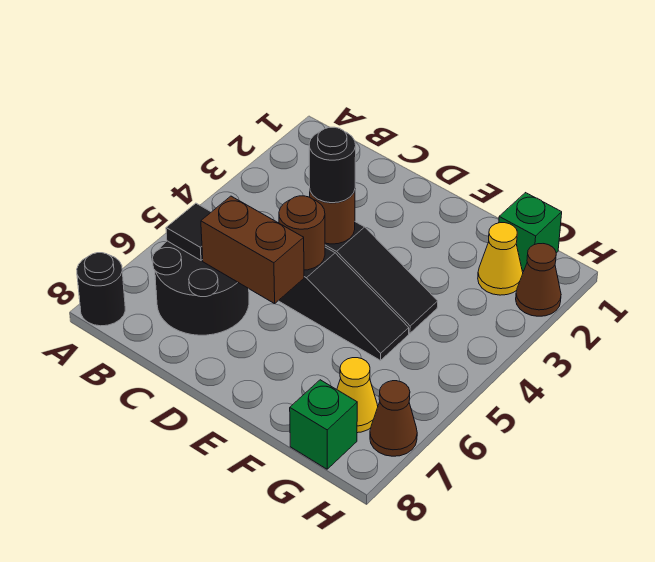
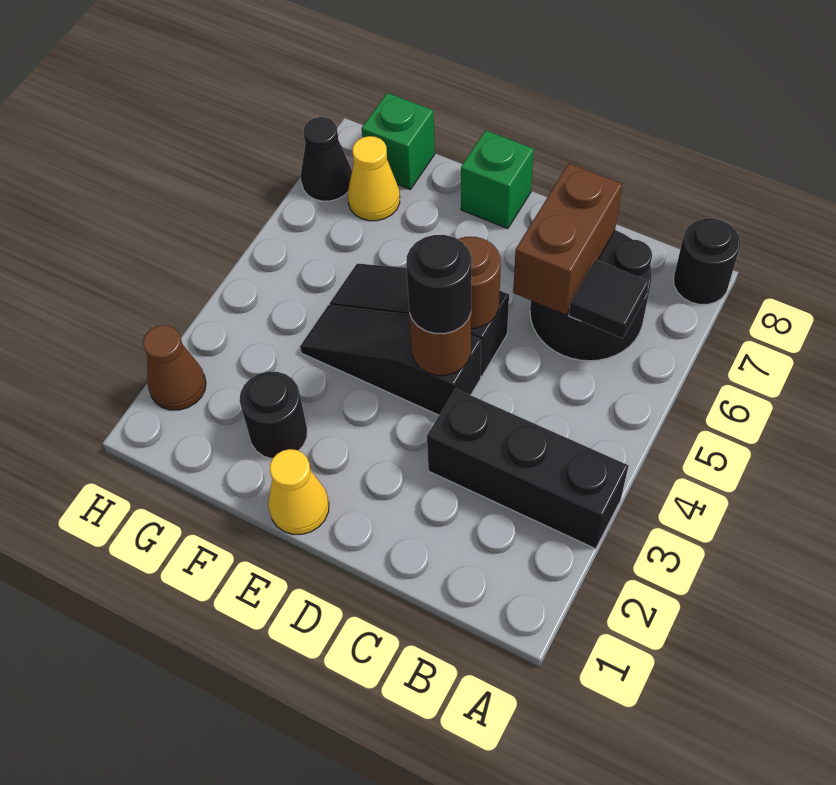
none -> black 1x3 brick [427,389,629,549]
brown 1x2 brick [201,196,304,304] -> brown 1x2 brick turned to [513,164,622,315]
none -> black 1x1 round brick [239,371,307,459]
green 1x1 brick [499,193,562,271] -> green 1x1 brick moved to [461,130,534,229]
yellow 1x1 cone [478,223,523,295] -> yellow 1x1 cone moved to [268,449,329,534]
brown 1x1 cone [370,381,417,456] -> black 1x1 cone [301,117,352,201]

